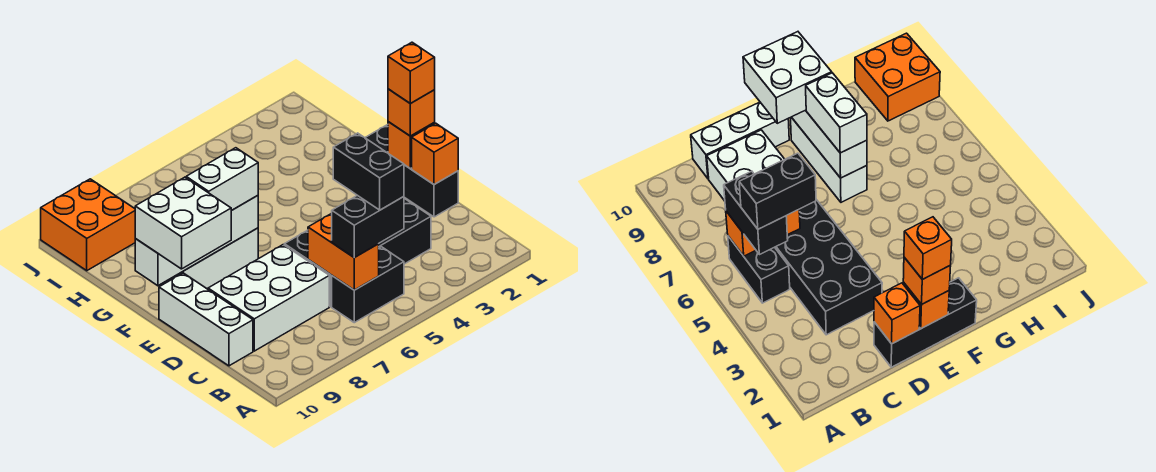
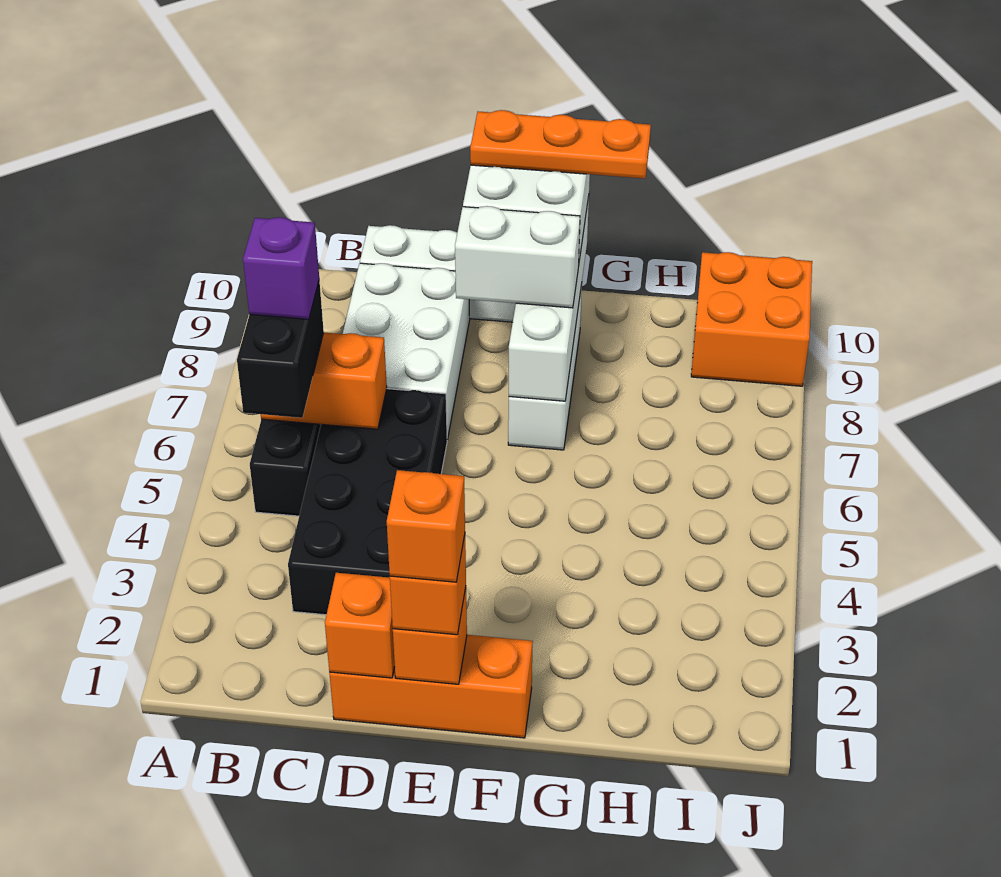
black 1x2 brick [333,133,404,210] -> none
none -> purple 1x1 brick [243,217,319,319]
black 1x3 brick [365,125,458,217] -> orange 1x3 brick [329,635,533,738]
none -> orange 1x3 plate [470,110,651,179]
white 1x2 brick [186,148,258,211] -> white 1x2 brick turned to [455,206,580,308]

